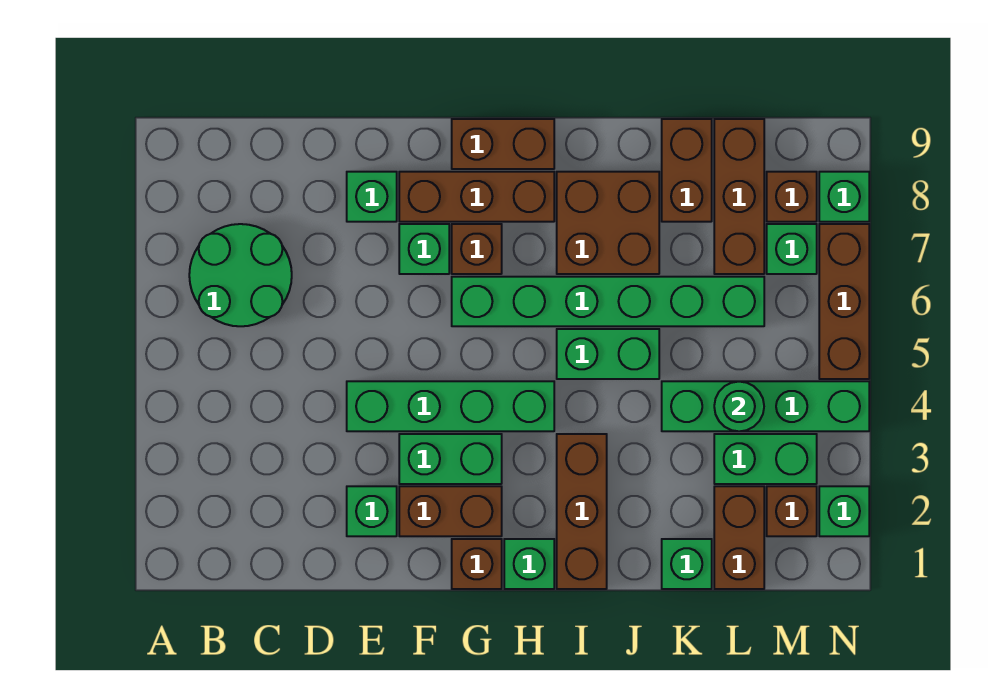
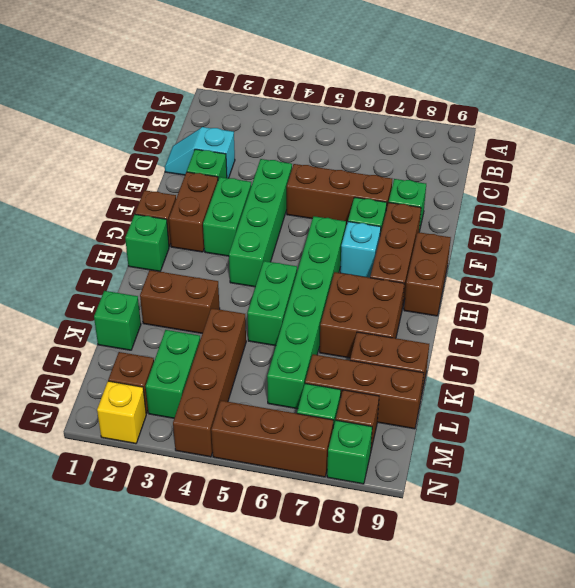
green 2x2 round brick [189,224,292,326] -> none
none -> cyan 1x2 slope [165,127,235,178]
brown 1x1 brick [452,224,502,274] -> cyan 1x1 brick [340,222,381,278]
brown 1x3 brick [557,434,607,589] -> brown 1x3 brick moved to [287,164,392,224]
green 1x4 brick [662,381,869,431] -> brown 1x4 brick [173,308,246,457]
brown 1x2 brick [714,486,764,589] -> brown 1x2 brick moved to [140,270,220,333]
green 1x1 round brick [714,382,764,431] -> none
green 1x1 brick [819,486,869,536] -> yellow 1x1 brick [97,381,146,444]

